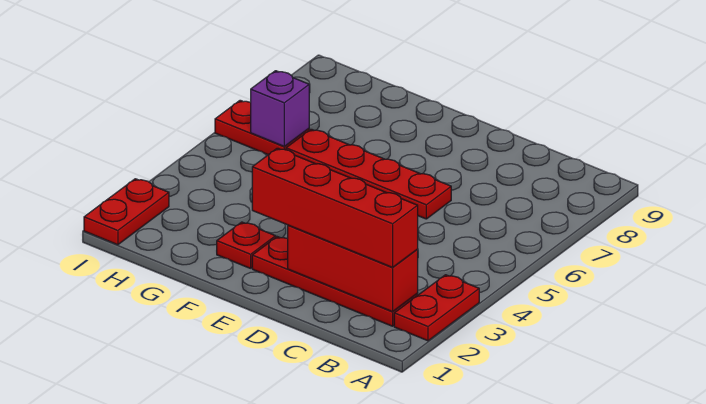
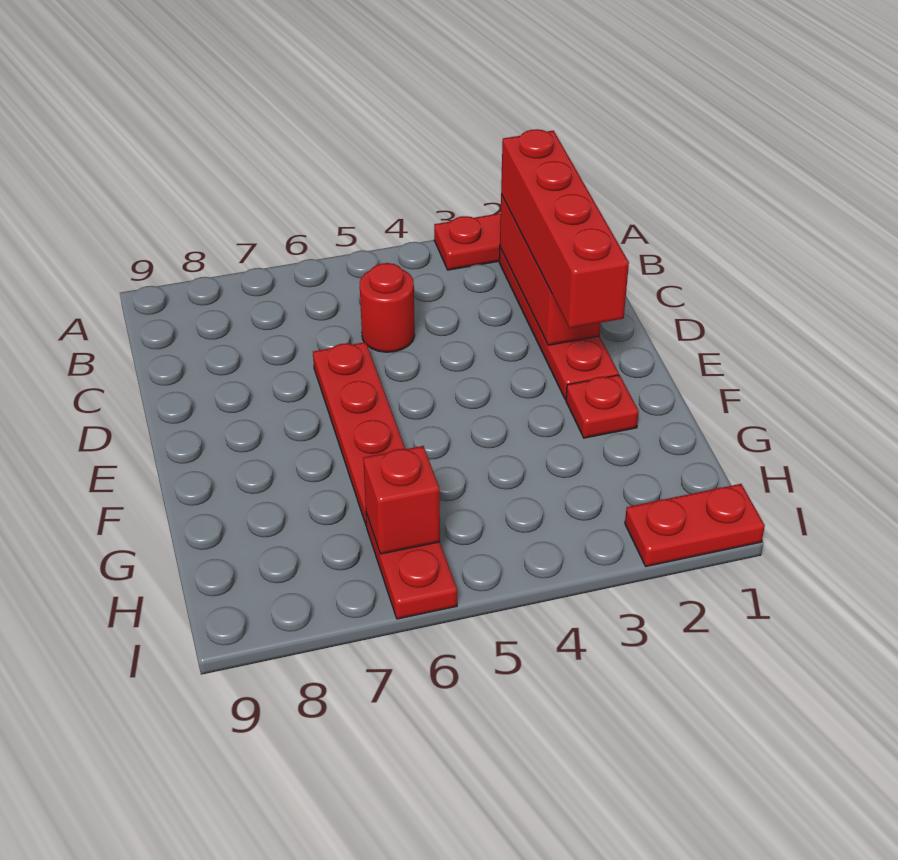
none -> red 1x1 round brick [360,263,415,352]
purple 1x1 brick [251,71,309,147] -> red 1x1 brick [363,446,440,554]

